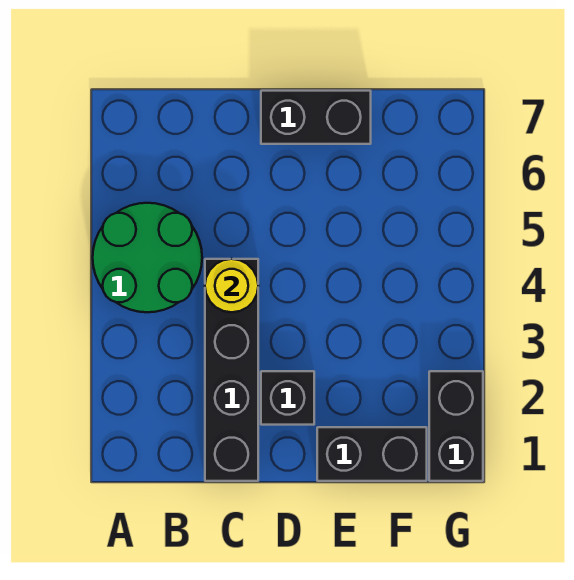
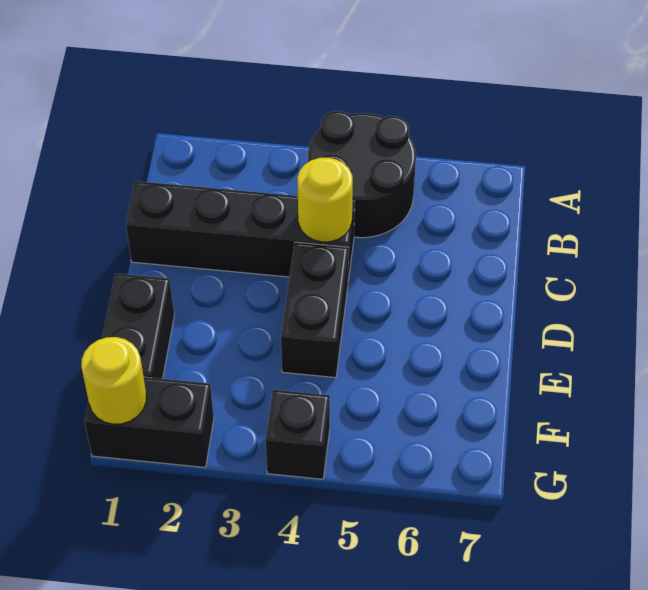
green 2x2 round brick [93,203,202,312] -> black 2x2 round brick [308,111,416,238]
black 1x1 brick [261,371,314,425] -> black 1x1 brick moved to [265,390,330,479]
black 1x2 brick [261,91,371,144] -> black 1x2 brick moved to [281,242,349,378]
none -> yellow 1x1 round brick [81,337,146,424]

